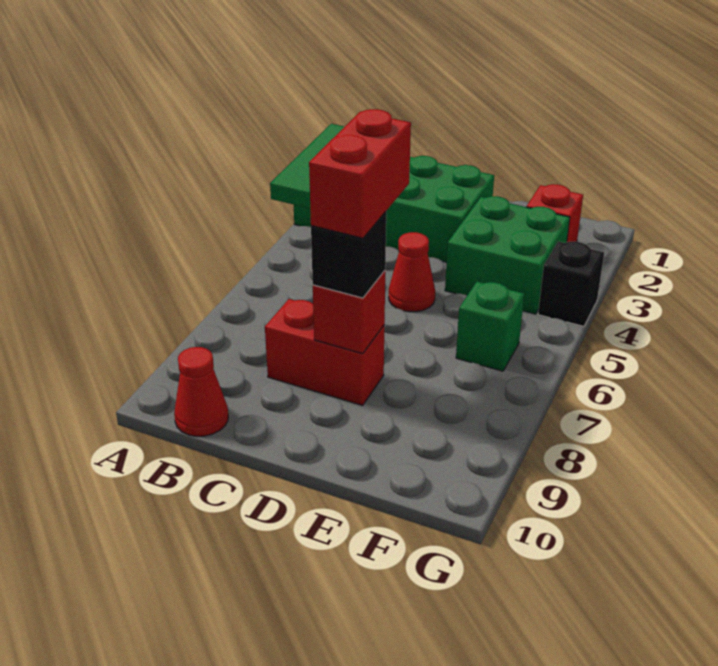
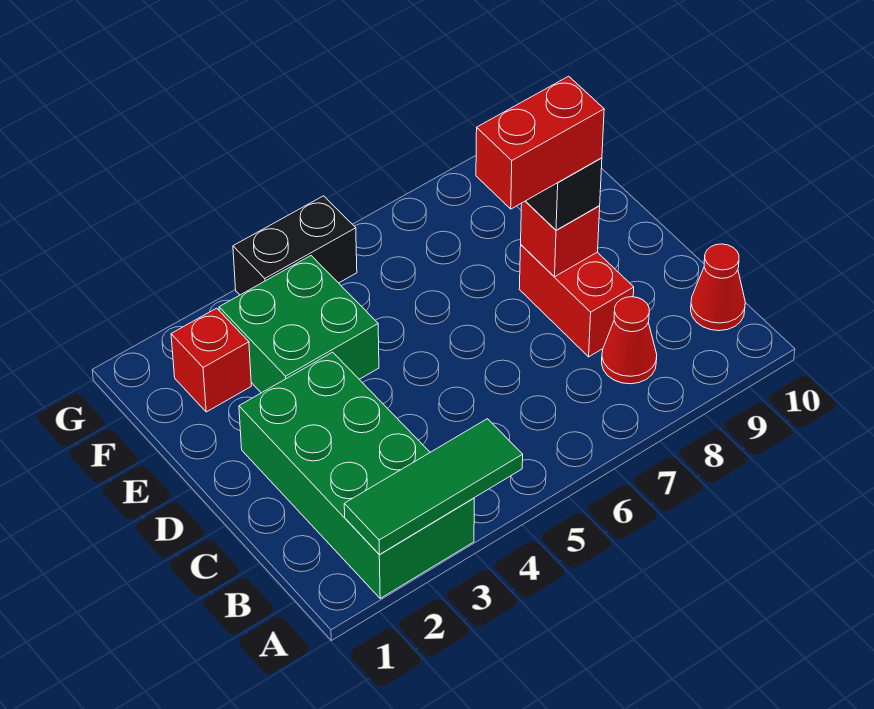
red 1x1 cone [389,232,435,312] -> red 1x1 cone moved to [602,297,657,384]
green 1x1 brick [456,282,524,371] -> none
black 1x1 brick [538,242,604,326] -> black 1x2 brick [233,196,357,295]

